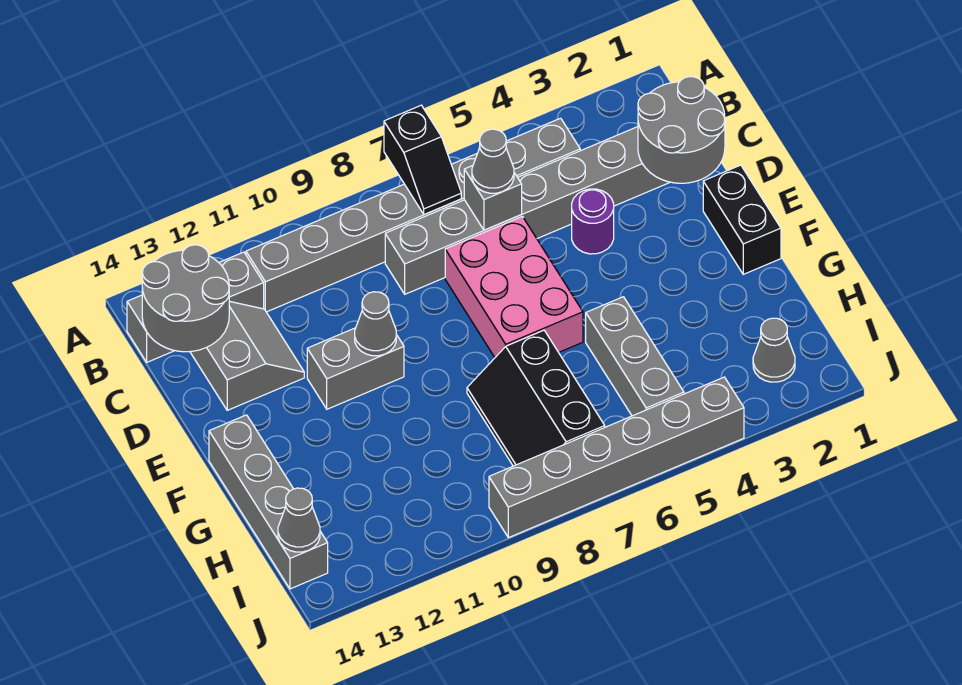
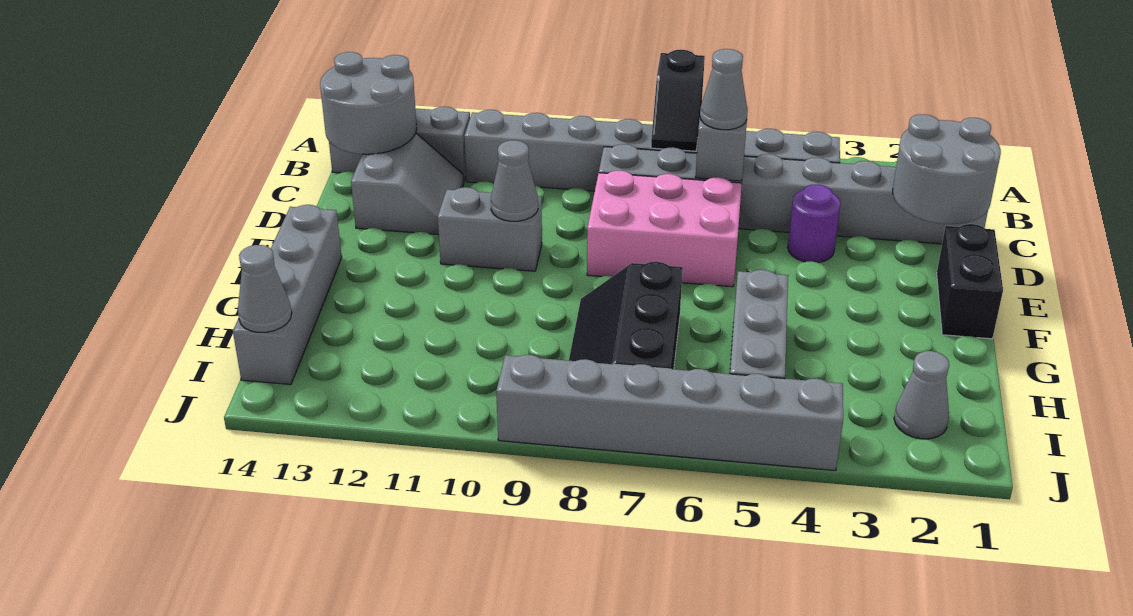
pink 2x3 brick [445,216,583,357] -> pink 2x3 brick turned to [587,171,742,287]

